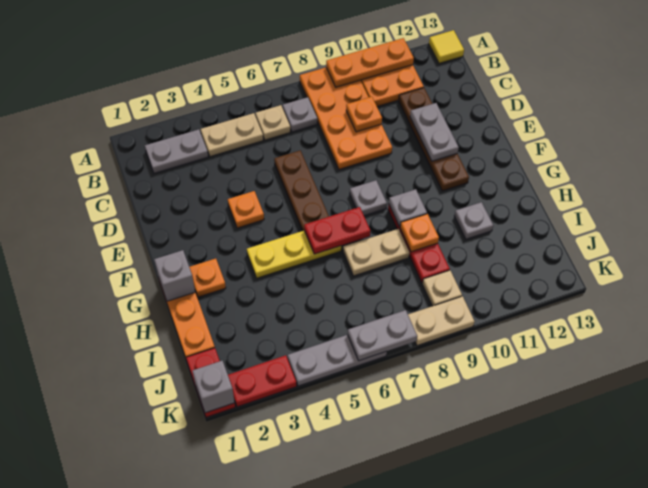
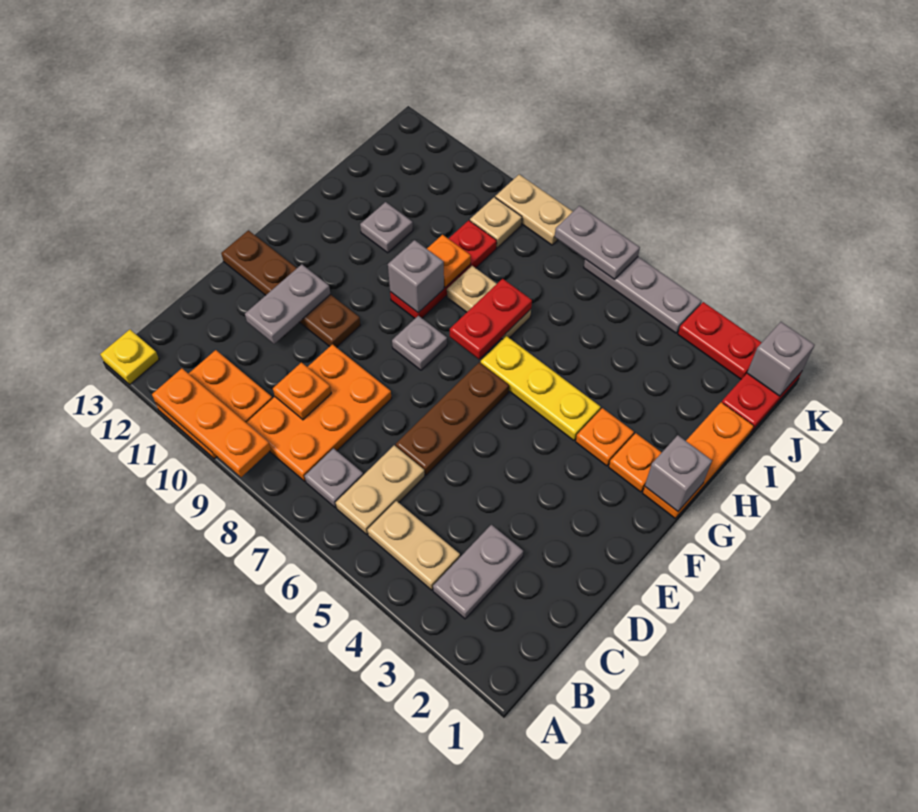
orange 2x4 plate [300,68,392,169] -> orange 2x3 plate [246,344,392,481]
yellow 1x1 tile [429,30,464,63] -> yellow 1x1 plate [100,330,159,384]
grey 1x2 plate [145,129,208,173] -> grey 1x2 plate turned to [433,525,523,619]
tan 1x1 plate [256,105,290,140] -> tan 1x2 plate [336,445,425,534]
brown 1x4 plate [399,88,469,191] -> brown 1x4 plate turned to [221,230,361,347]
orange 1x1 plate [228,191,264,228] -> orange 1x1 plate moved to [576,408,634,466]
red 1x2 plate [304,207,370,254] -> red 1x2 plate turned to [450,279,532,359]
grey 1x1 plate [389,189,427,227] -> grey 1x1 brick [388,240,444,313]

